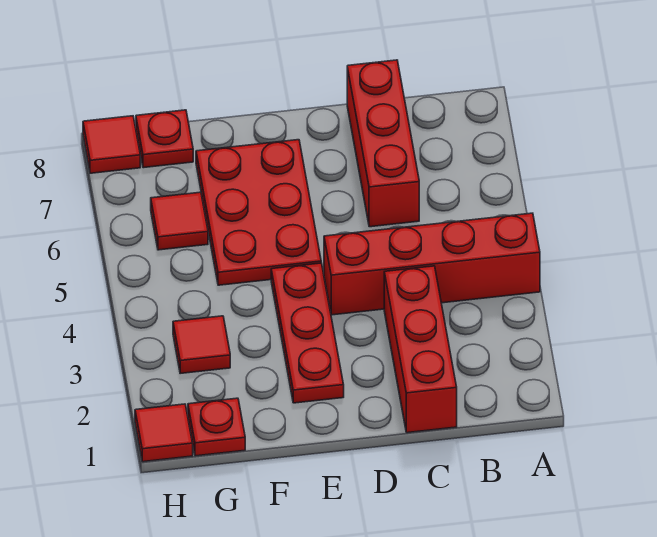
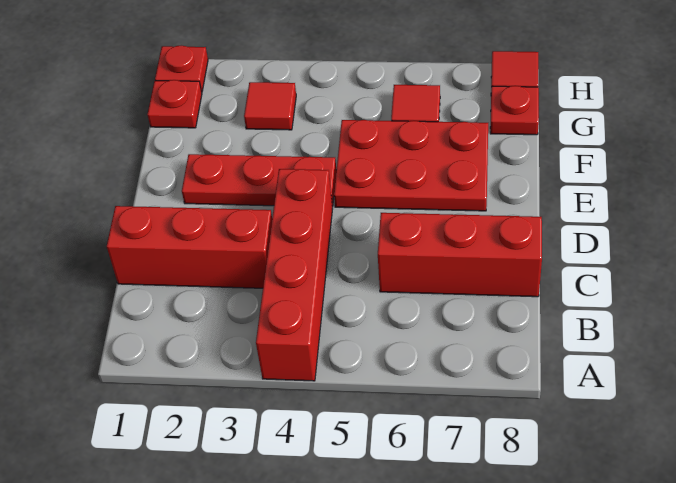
red 1x1 tile [135,404,193,462] -> red 1x1 plate [155,46,208,92]

